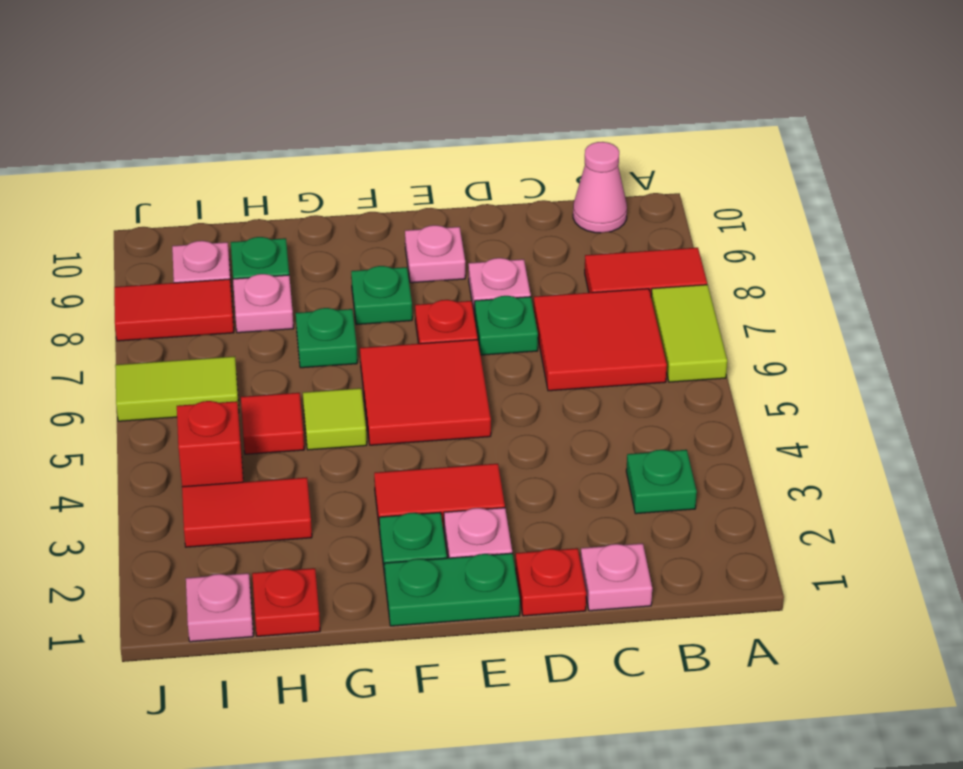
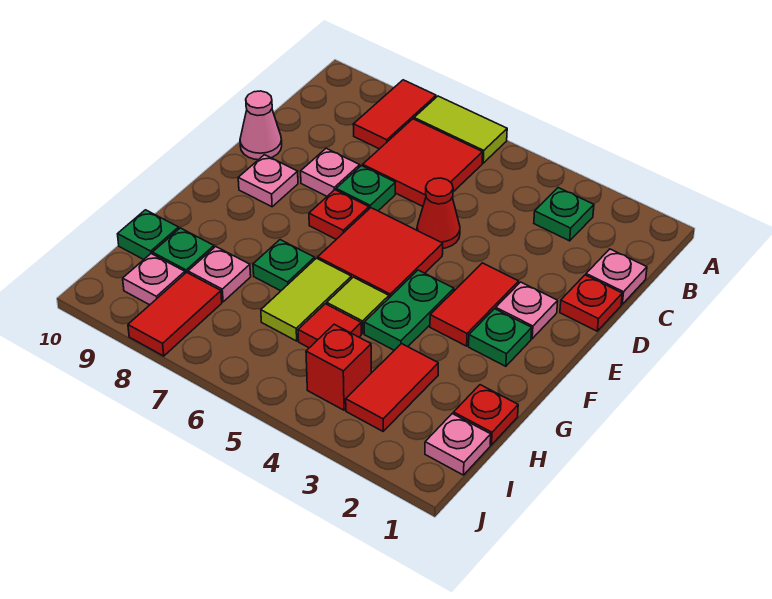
pink 1x1 cone [573,142,627,233] -> pink 1x1 cone moved to [240,91,282,160]
none -> red 1x1 cone [417,178,460,248]
green 1x2 plate [384,553,520,626] -> green 1x2 plate moved to [364,270,454,350]
green 1x1 plate [351,266,412,325] -> green 1x1 plate moved to [118,210,179,260]
lime 1x2 tile [115,356,239,421] -> lime 1x2 tile moved to [261,258,352,341]

